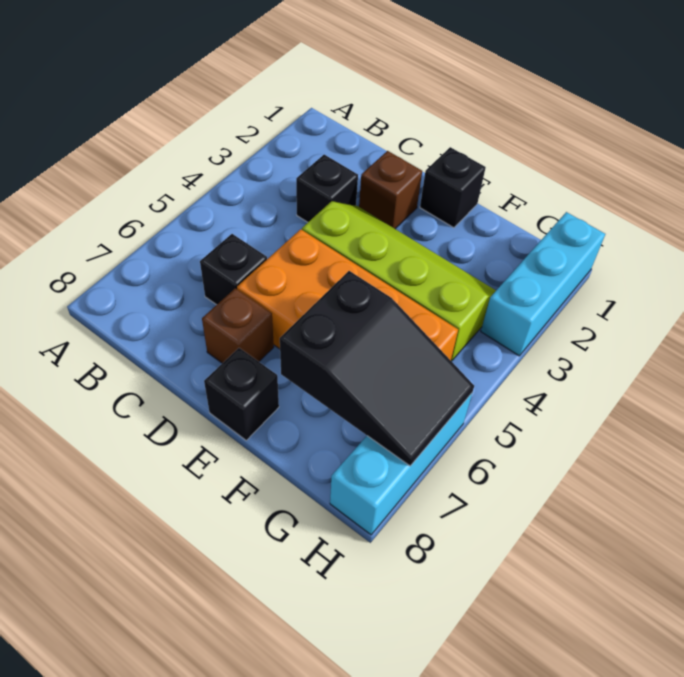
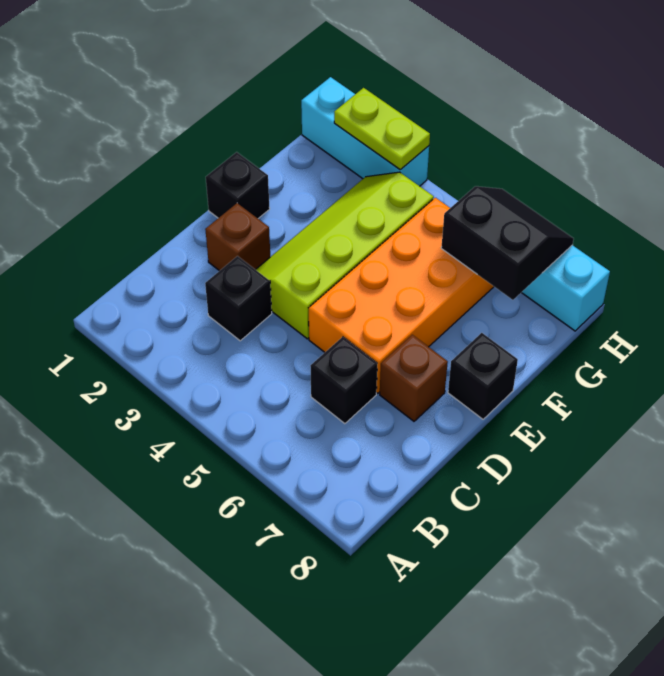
black 2x3 slope [280,271,474,466] -> black 2x2 slope [441,186,574,300]
none -> lime 1x2 plate [334,88,430,170]

